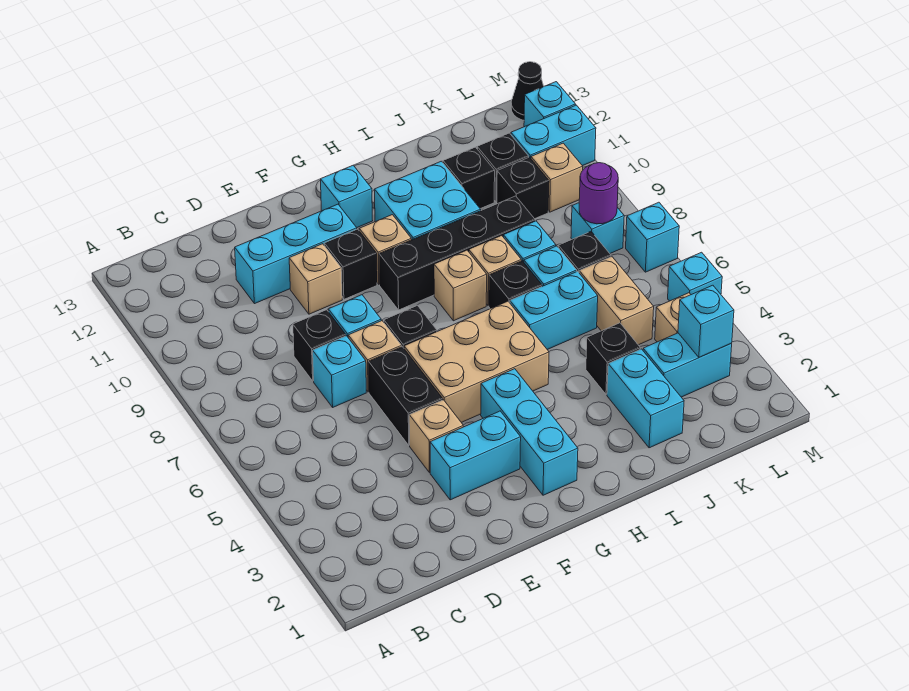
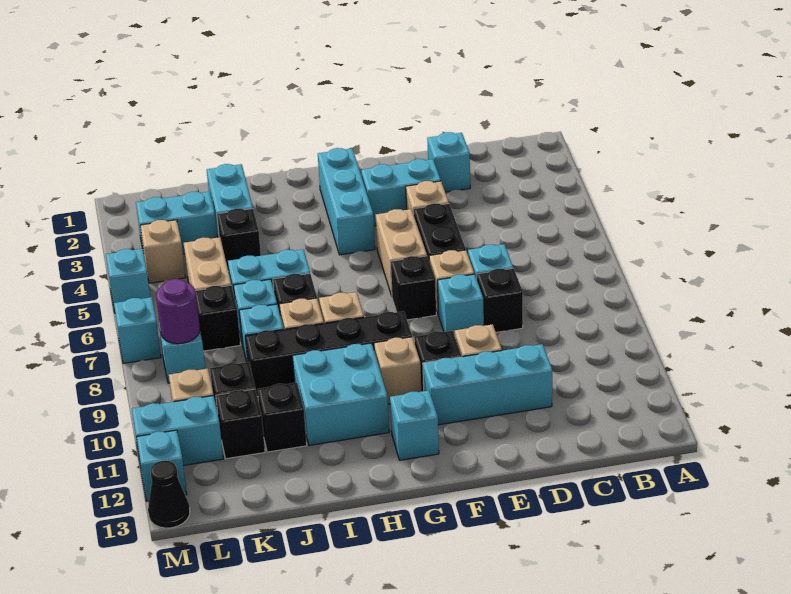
tan 2x3 brick [404,301,549,422] -> tan 1x2 brick [376,209,427,296]
cyan 1x1 brick [678,285,734,357] -> cyan 1x1 brick moved to [427,132,470,192]

